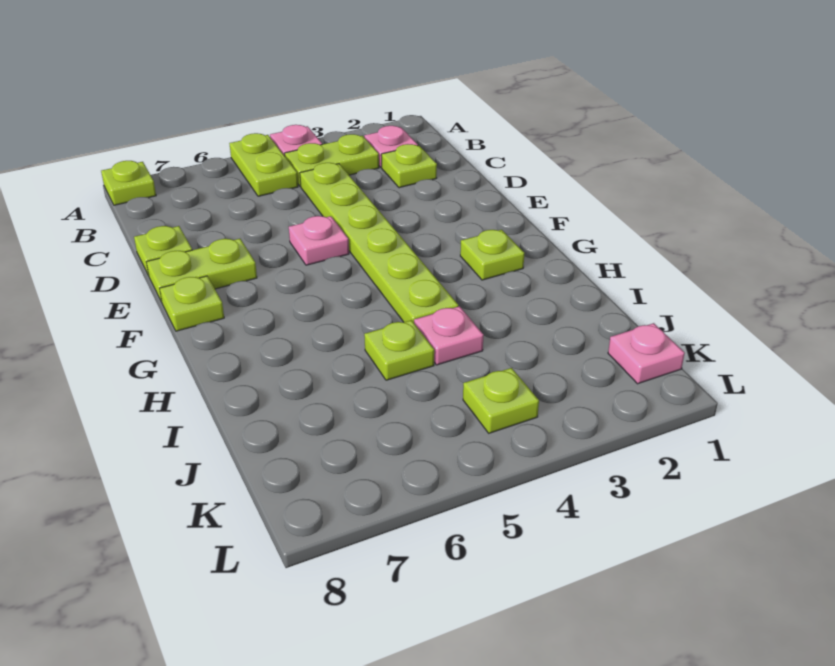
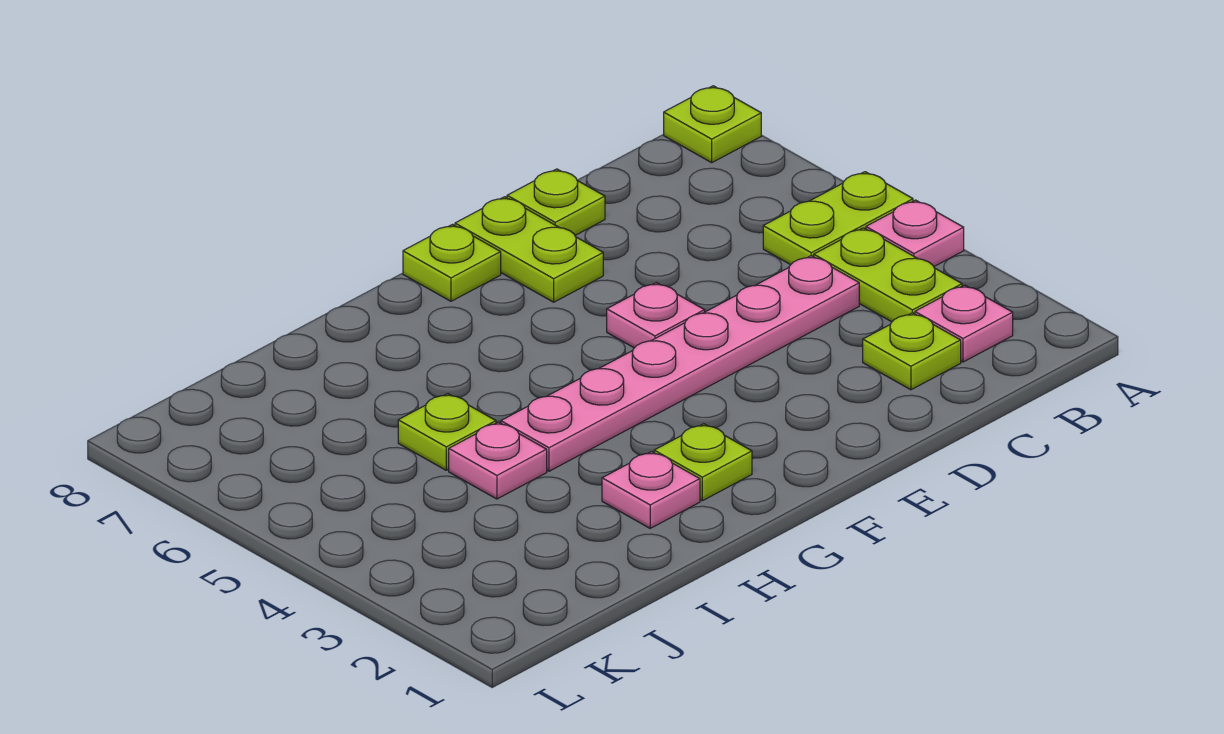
lime 1x6 plate [300,163,459,322] -> pink 1x6 plate [501,256,859,471]
pink 1x1 plate [608,323,685,384] -> pink 1x1 plate moved to [602,452,700,528]
lime 1x1 plate [463,368,539,433] -> none

